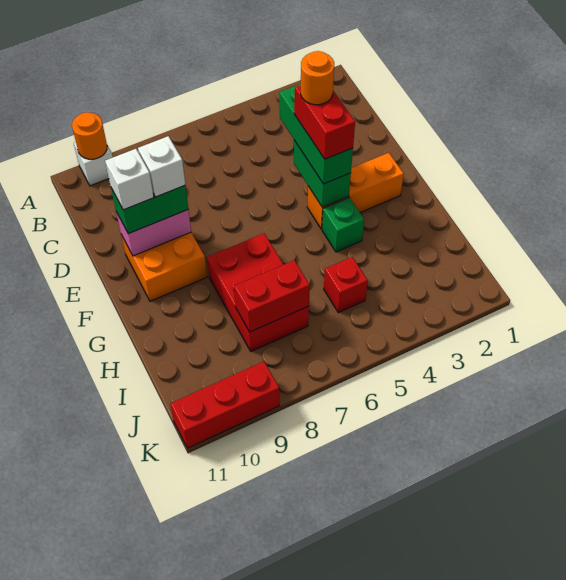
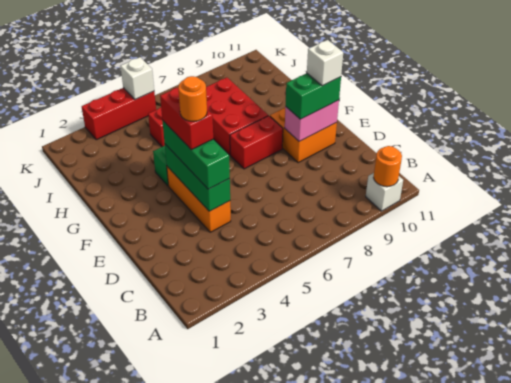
green 1x2 brick [294,140,351,207] -> green 1x3 brick [165,144,230,211]
white 1x1 brick [138,136,185,197] -> white 1x1 brick moved to [120,57,154,99]
orange 1x3 brick [307,153,404,229] -> orange 1x3 brick turned to [167,167,231,232]
red 1x2 brick [234,260,310,332] -> red 1x2 brick moved to [230,116,283,169]
red 1x3 brick [170,361,279,448] -> red 1x3 brick moved to [82,88,156,140]

